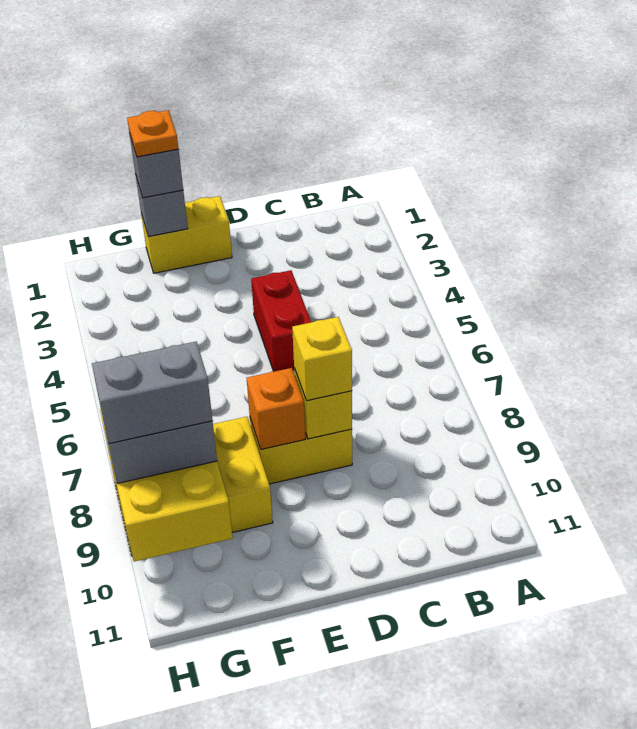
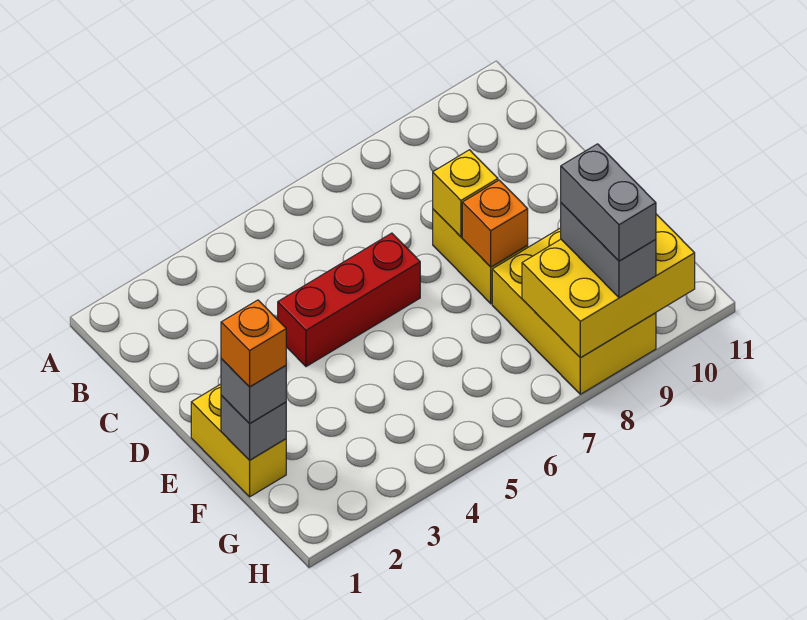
red 1x2 brick [251,270,311,372] -> red 1x3 brick [278,233,420,367]
yellow 1x1 brick [292,317,352,401] -> none
orange 1x1 plate [127,110,179,157] -> orange 1x1 brick [221,300,286,387]

